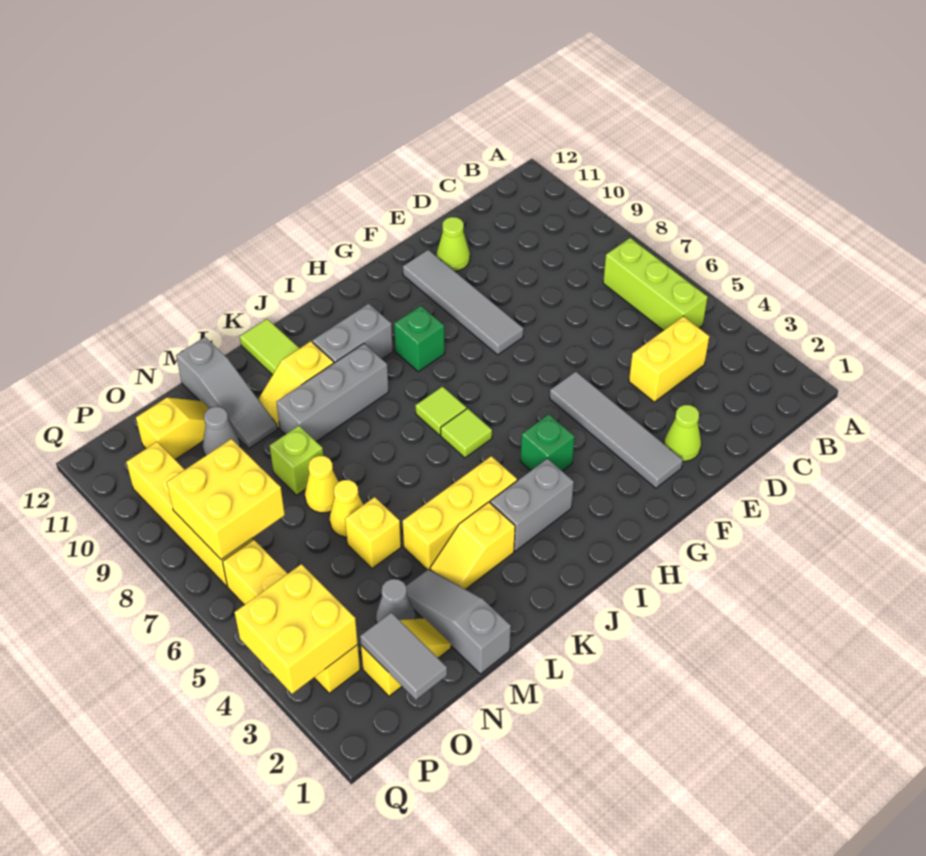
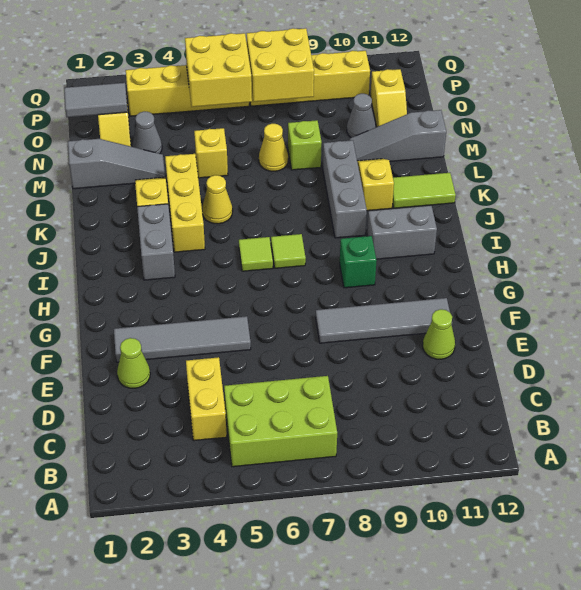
lime 1x3 brick [603,238,708,331] -> lime 2x3 brick [224,376,337,467]
green 1x1 brick [520,414,575,471] -> none
grey 1x2 brick [312,304,393,363] -> grey 1x2 brick turned to [367,206,437,259]
yellow 1x1 cone [330,480,363,537] -> yellow 1x1 cone moved to [202,175,233,224]
yellow 2x2 brick [234,564,358,694] -> yellow 2x2 brick moved to [185,33,252,107]

